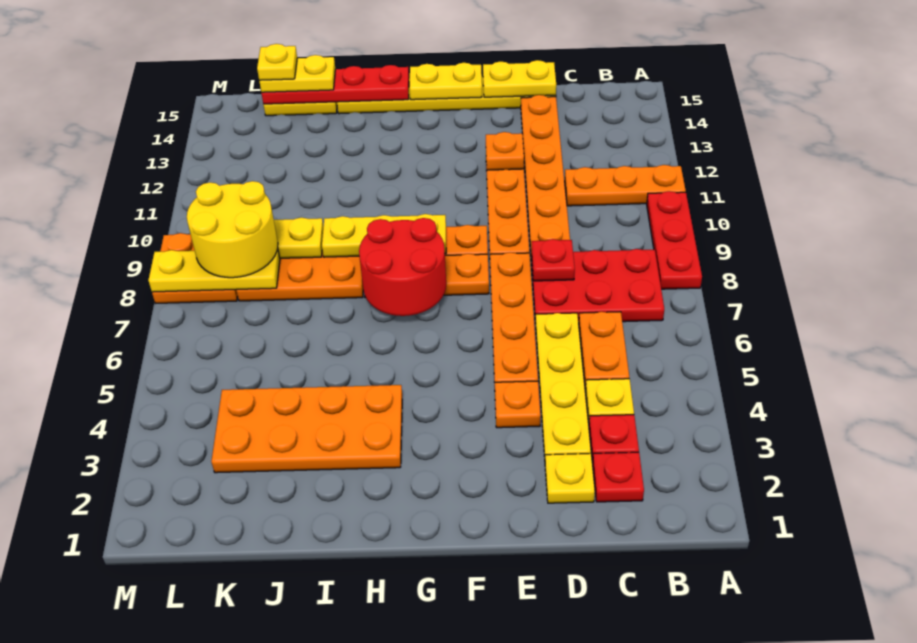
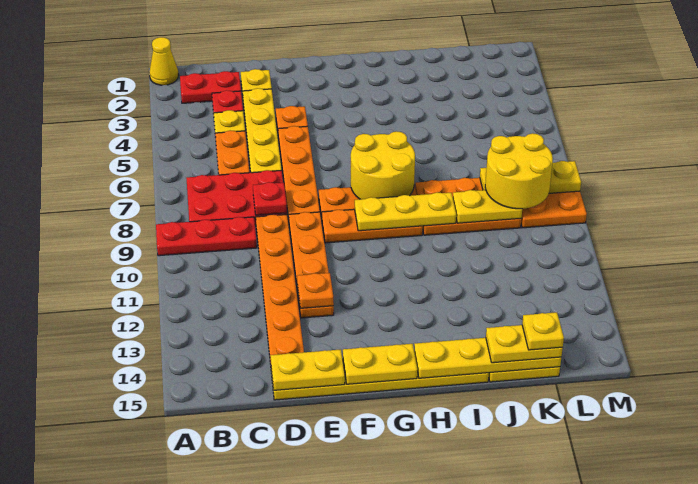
none -> yellow 1x1 cone [149,37,179,85]
red 1x3 plate [647,191,702,289] -> red 1x3 plate turned to [156,217,257,256]
orange 1x3 plate [565,165,686,206] -> none
red 1x1 plate [593,452,644,502] -> red 1x2 plate [180,71,241,103]
red 2x2 round brick [359,218,446,316] -> yellow 2x2 round brick [351,131,415,199]
orange 2x4 plate [211,385,402,473] -> none
red 1x4 plate [261,65,409,104] -> yellow 1x4 plate [414,338,561,378]

